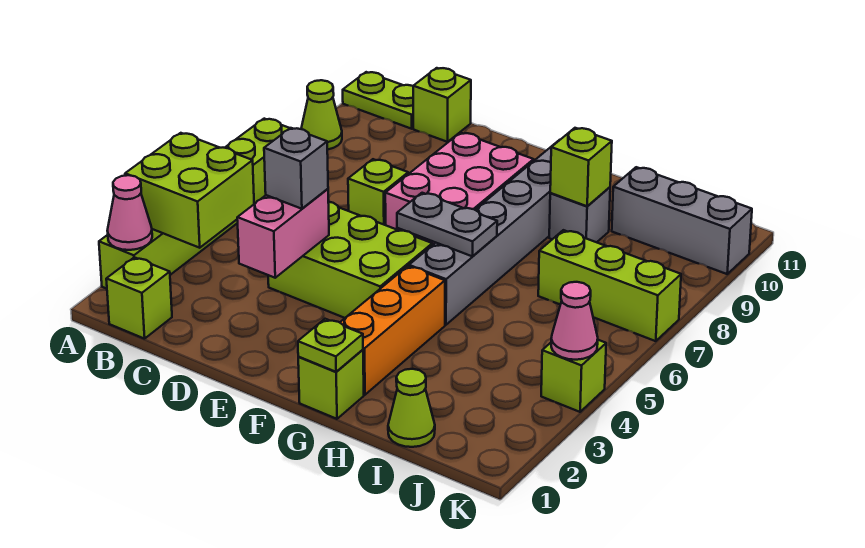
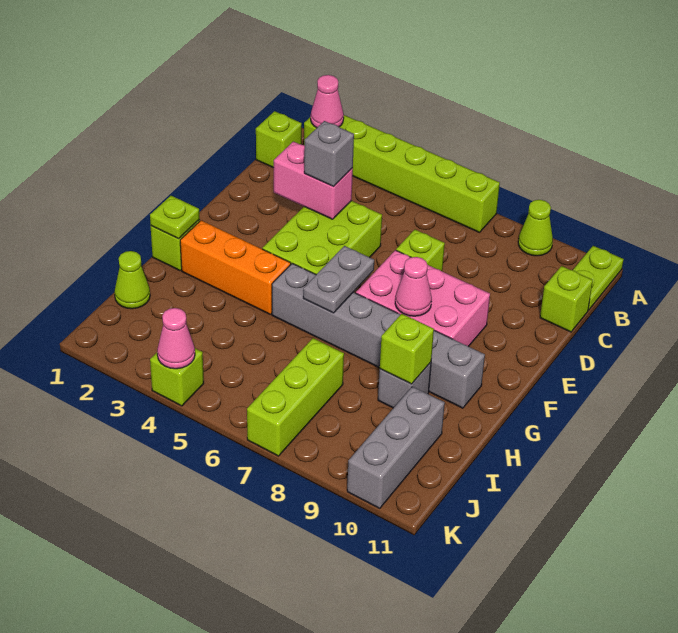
lime 2x2 brick [125,133,254,248] -> none
none -> pink 1x1 cone [395,257,432,316]

